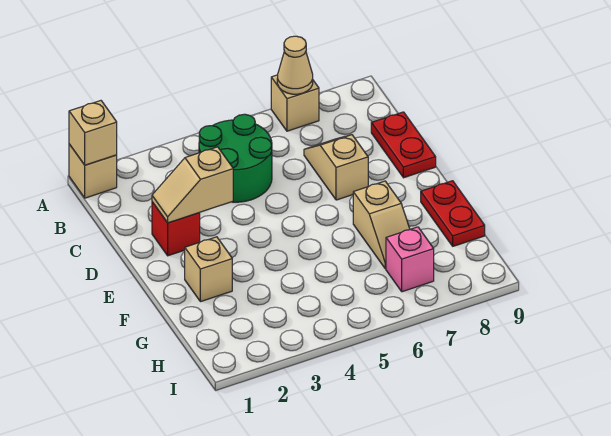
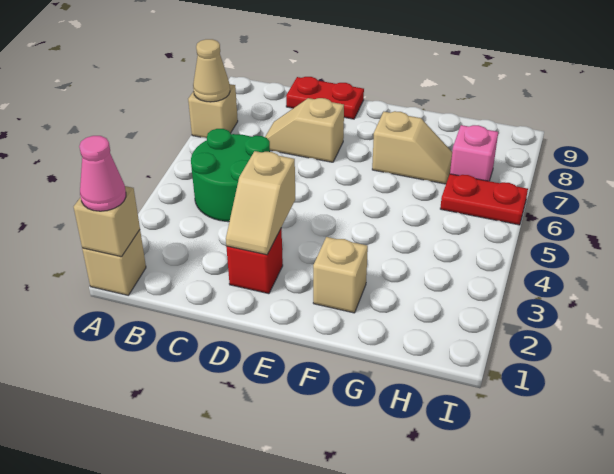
none -> pink 1x1 cone [79,136,126,211]
red 1x2 plate [421,181,485,246] -> red 1x2 plate moved to [440,174,528,225]

